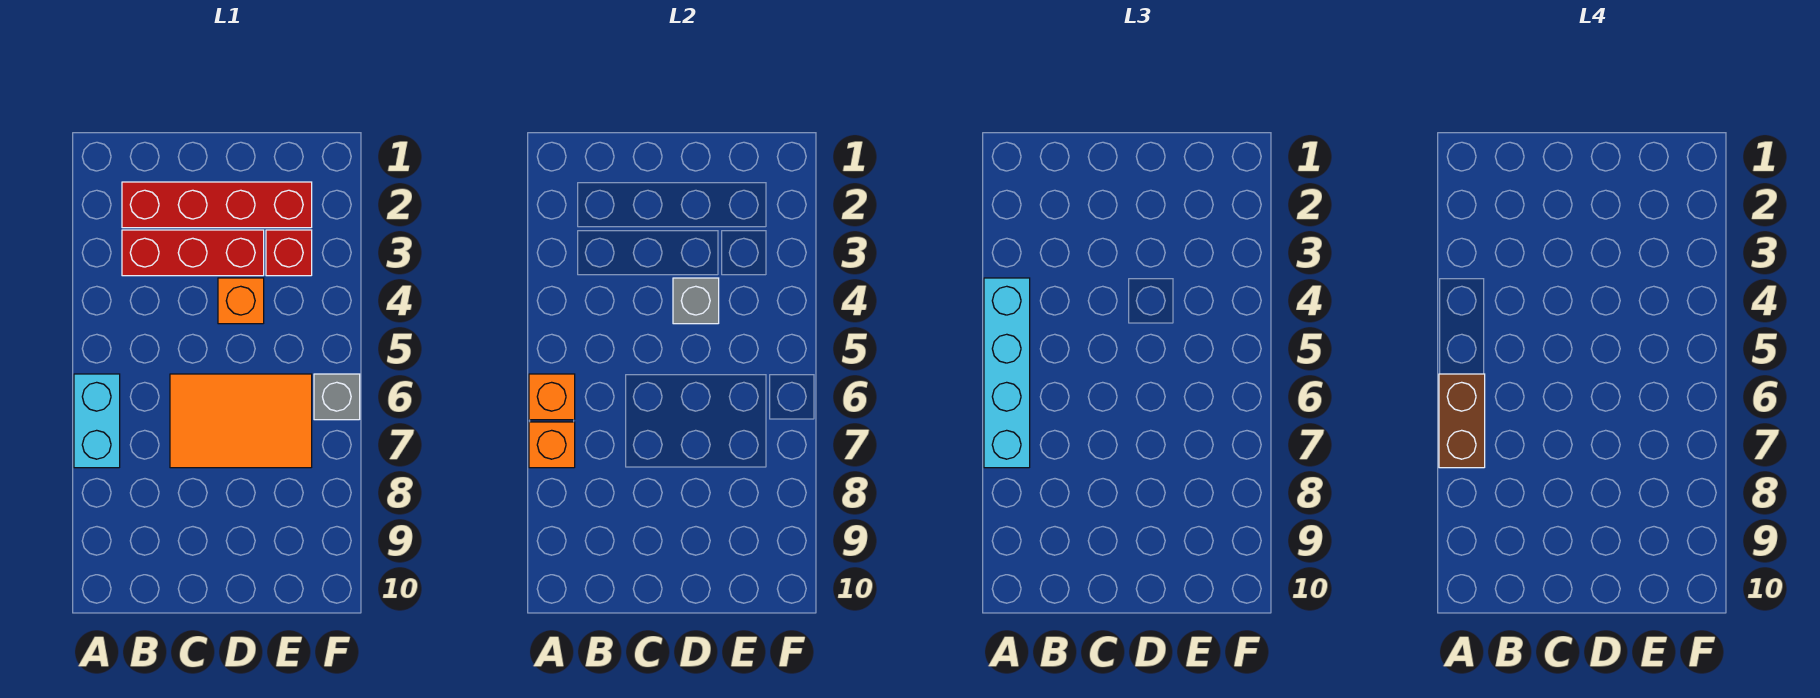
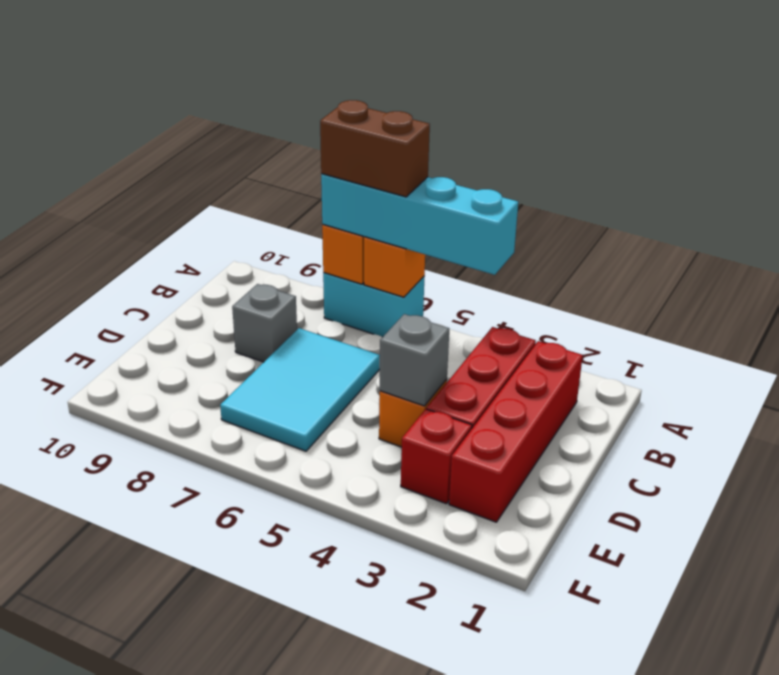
orange 2x3 tile [170,374,312,468] -> cyan 2x3 tile [220,328,380,451]
grey 1x1 brick [314,374,360,420] -> grey 1x1 brick moved to [232,284,297,362]

